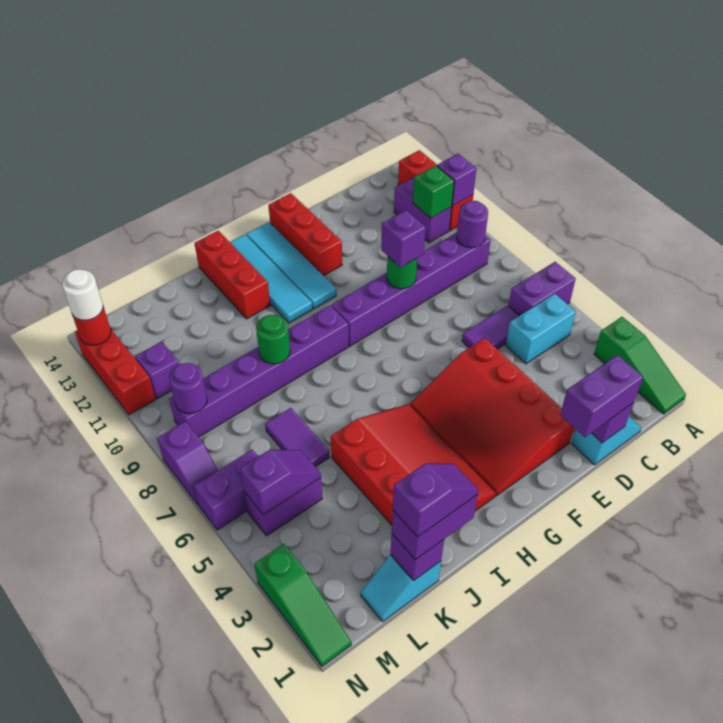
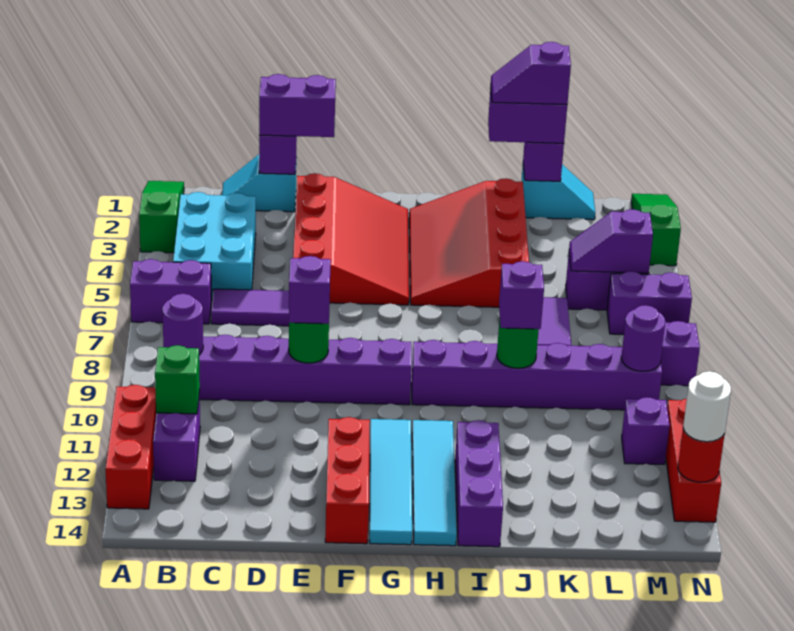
purple 1x1 brick [437,154,476,206] -> purple 1x1 brick moved to [499,261,544,329]
cyan 1x2 brick [506,294,576,364] -> cyan 2x3 brick [173,192,256,300]
red 1x3 brick [195,231,270,319] -> purple 1x3 brick [455,420,503,547]

